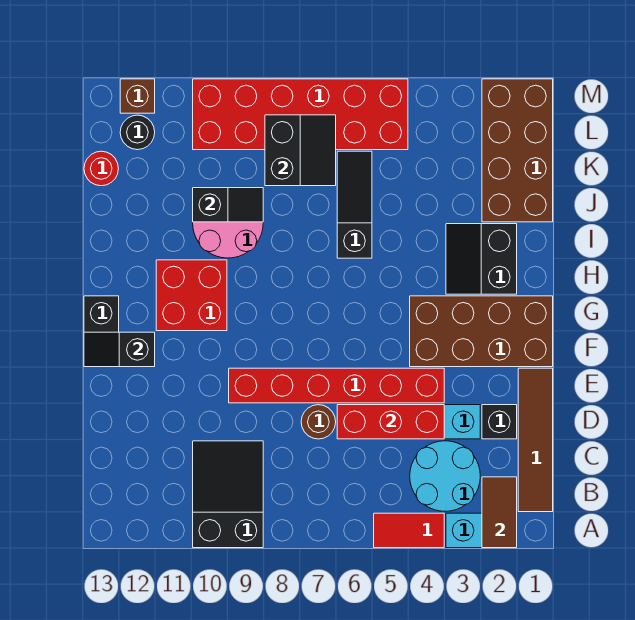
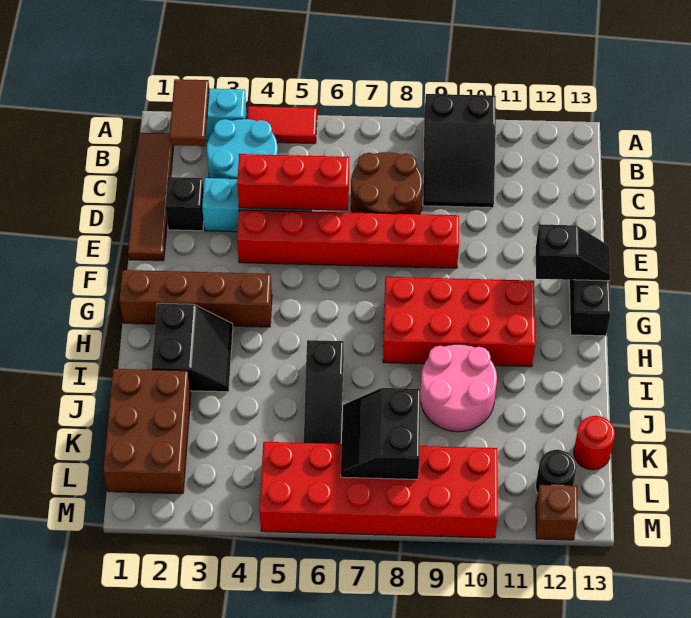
brown 1x1 round brick [301,405,336,439] -> brown 2x2 round brick [351,152,423,214]
brown 2x4 brick [410,296,553,367] -> brown 1x4 brick [119,270,272,327]
red 2x2 brick [156,260,227,331] -> red 2x4 brick [383,277,535,367]
brown 2x4 brick [482,79,553,222] -> brown 2x3 brick [103,369,191,494]
black 1x2 slope [193,188,263,222] -> none

